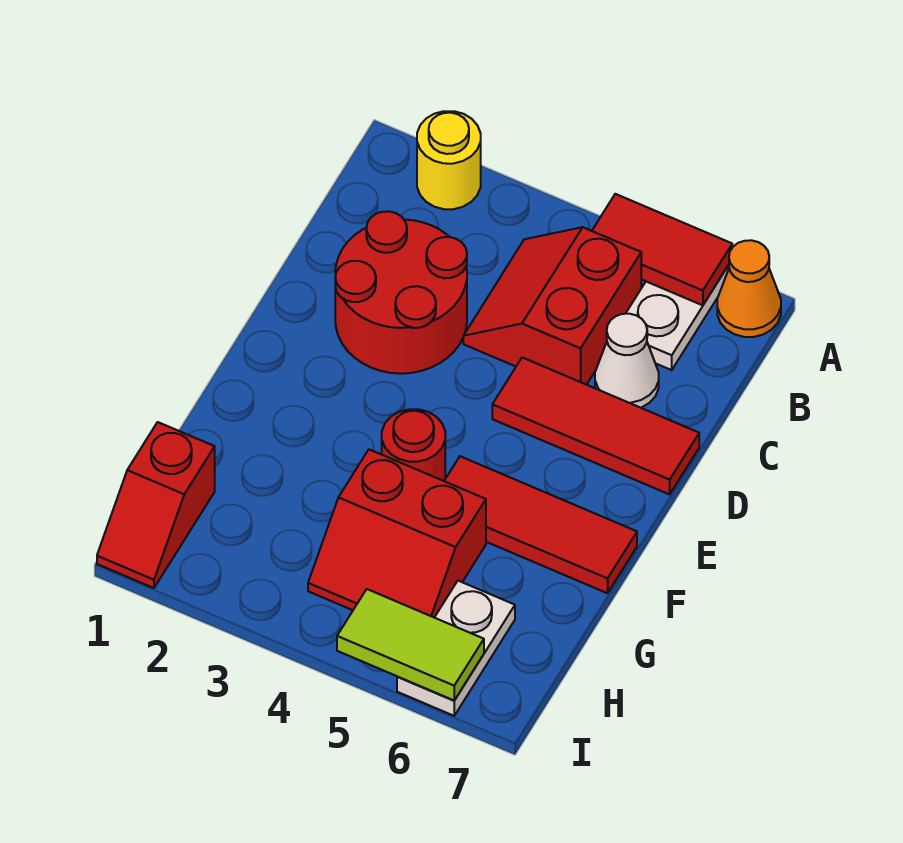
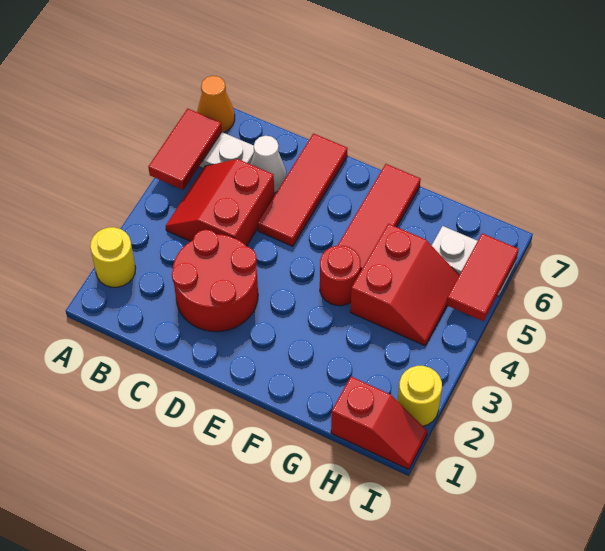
red 2x2 slope [463,227,641,385] -> red 2x2 slope turned to [166,159,274,246]
none -> yellow 1x1 round brick [398,366,442,426]
lime 1x2 tile [337,589,484,700] -> red 1x2 tile [446,233,519,321]

